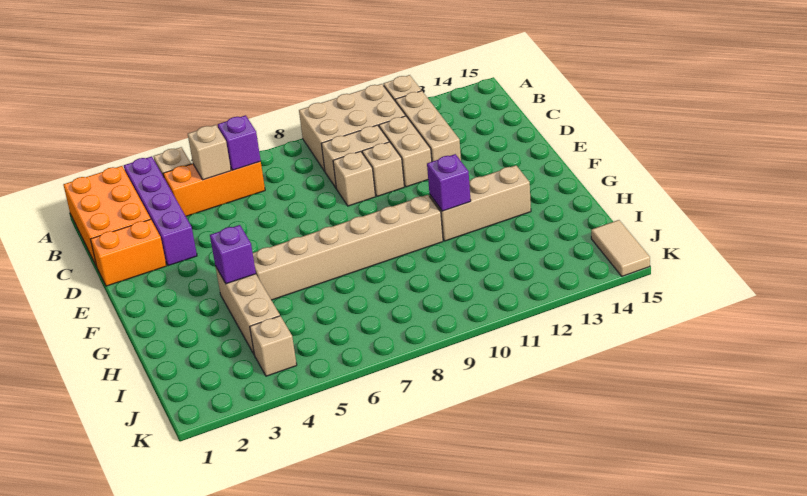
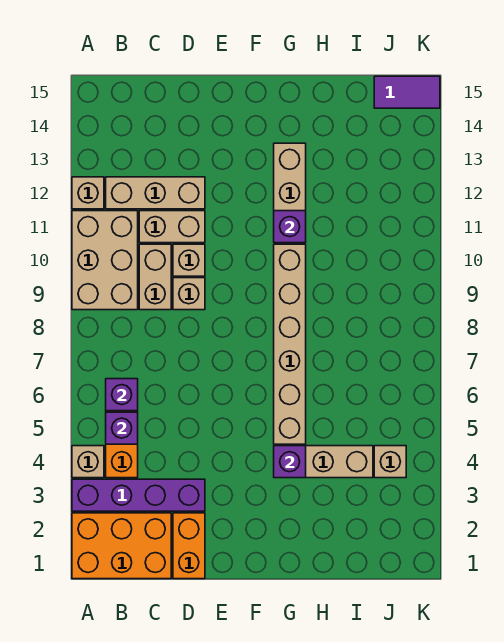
tan 1x1 brick [188,125,231,180] -> purple 1x1 brick [106,412,138,444]
tan 1x2 tile [591,220,650,276] -> purple 1x2 tile [374,76,440,108]

